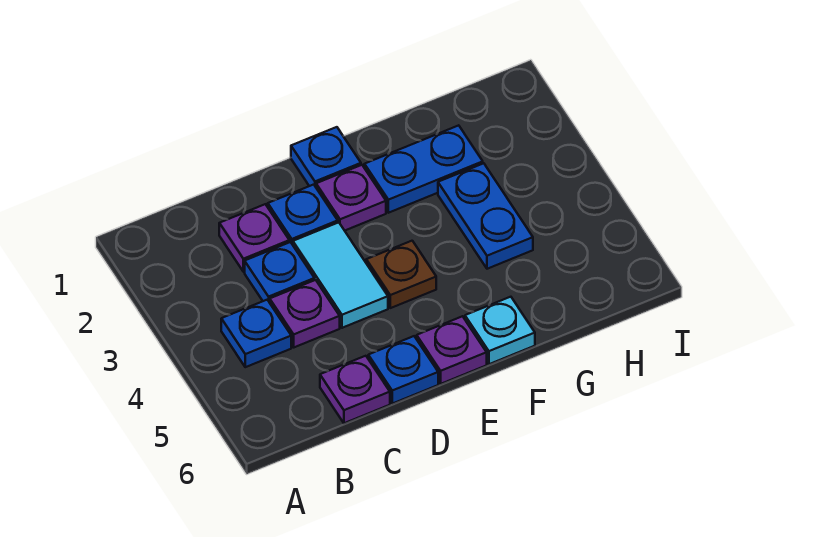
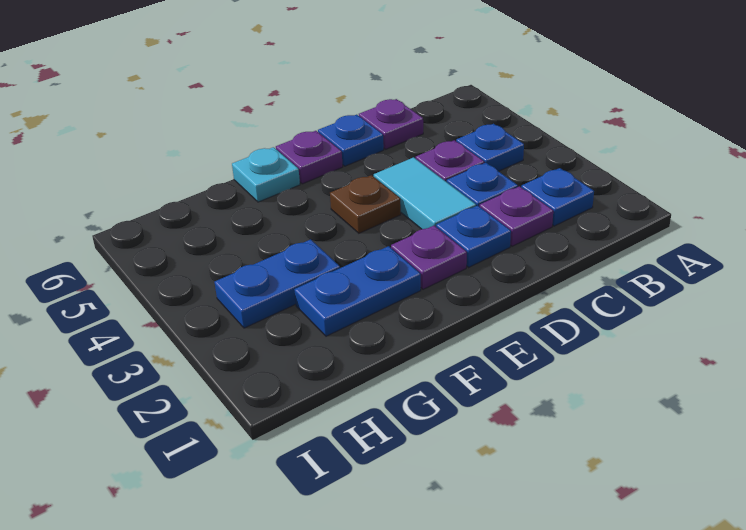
blue 1x1 plate [291,127,361,187] -> blue 1x1 plate moved to [521,168,594,226]
blue 1x2 plate [438,163,533,269] -> blue 1x2 plate turned to [214,239,340,328]

